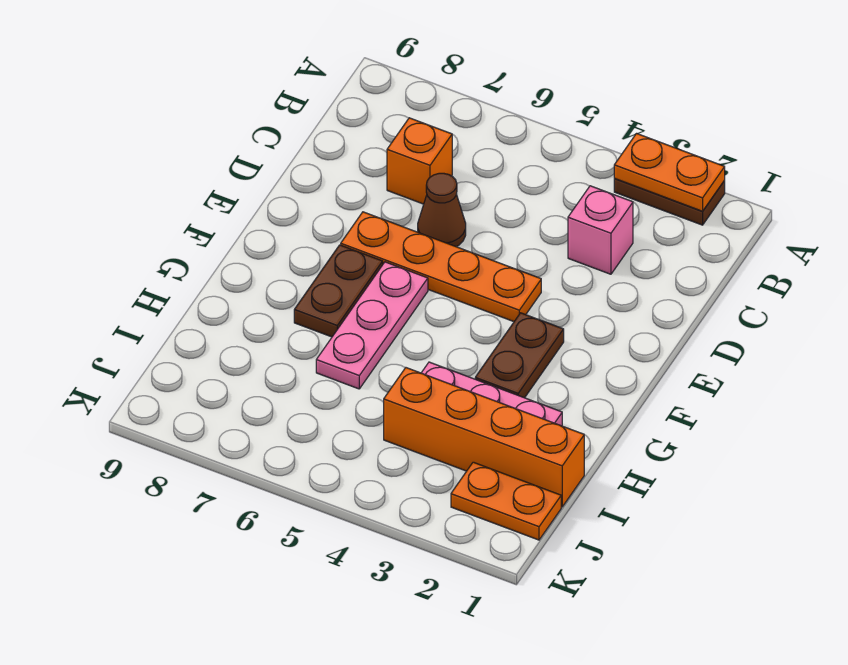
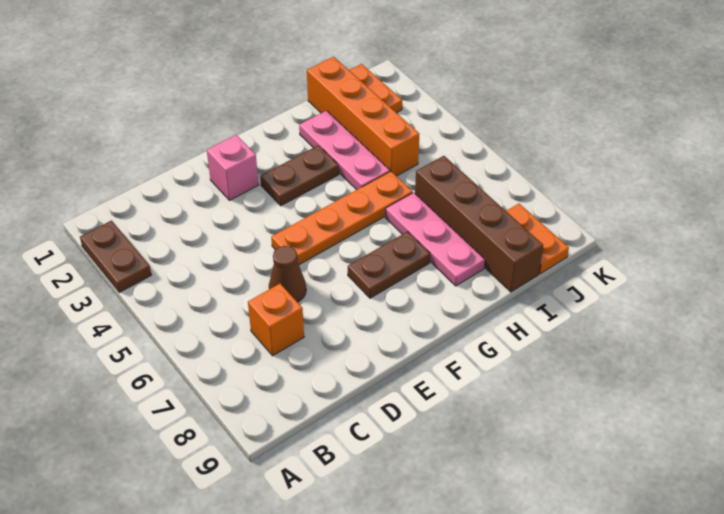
orange 1x2 plate [614,134,725,211] -> orange 1x2 plate moved to [506,204,569,274]
pink 1x1 brick [568,186,633,274] -> pink 1x1 brick moved to [207,135,259,200]
orange 1x4 plate [341,212,541,322] -> orange 1x4 plate turned to [271,171,413,265]
pink 1x3 plate [316,262,428,389] -> pink 1x3 plate turned to [385,193,485,286]
none -> brown 1x4 brick [415,156,543,292]

